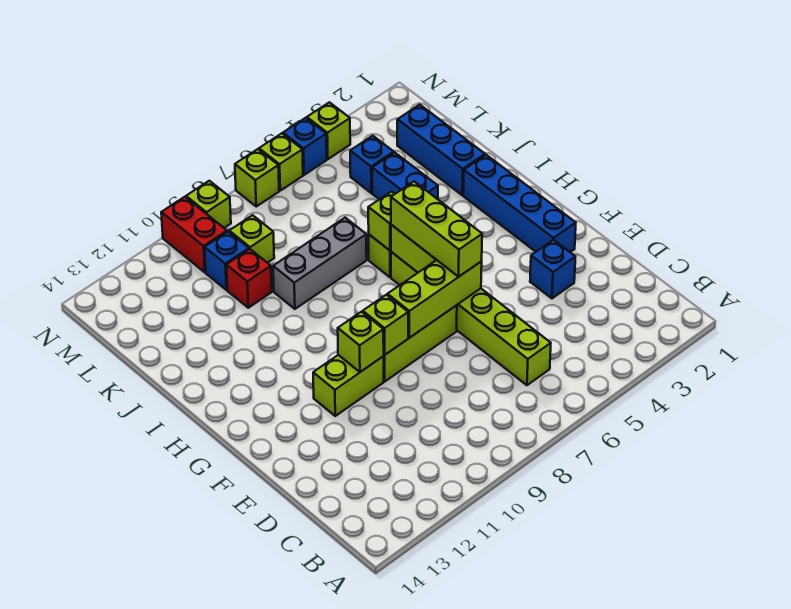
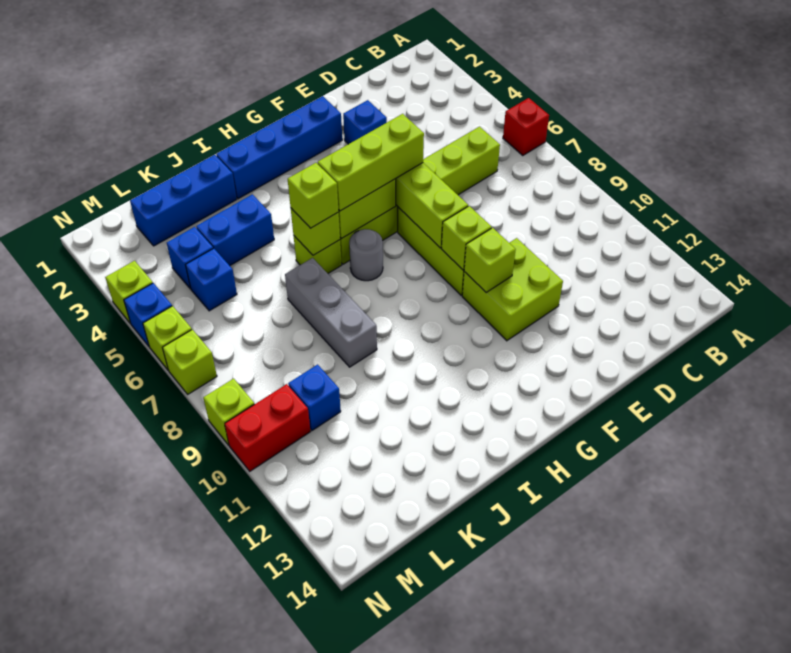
lime 1x2 brick [313,355,384,416] -> lime 2x2 brick [462,238,563,341]
none -> grey 1x1 round brick [349,229,383,281]
red 1x1 brick [226,249,272,308] -> red 1x1 brick moved to [503,98,549,156]
none -> blue 1x1 brick [186,248,237,311]
lime 1x1 brick [229,215,274,263] -> lime 1x1 brick moved to [288,163,339,228]

